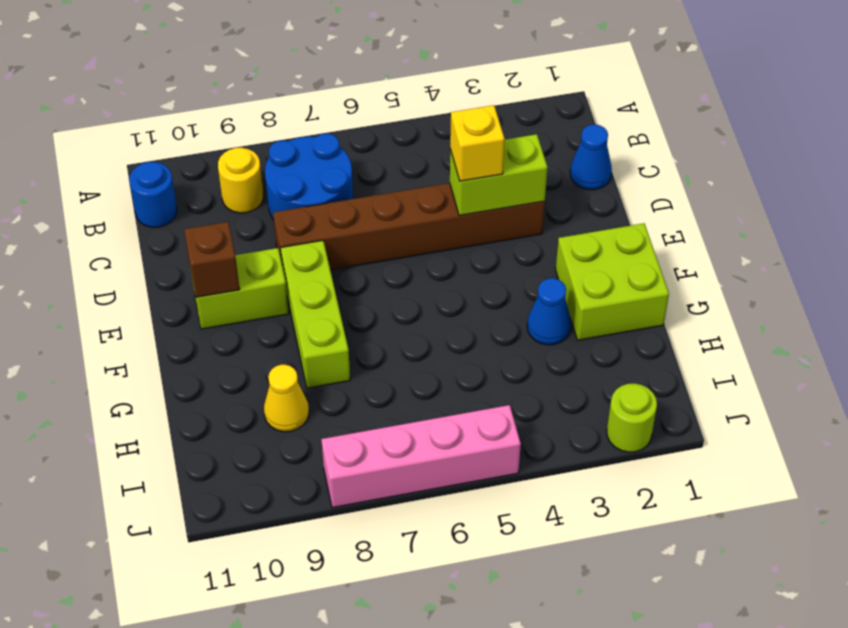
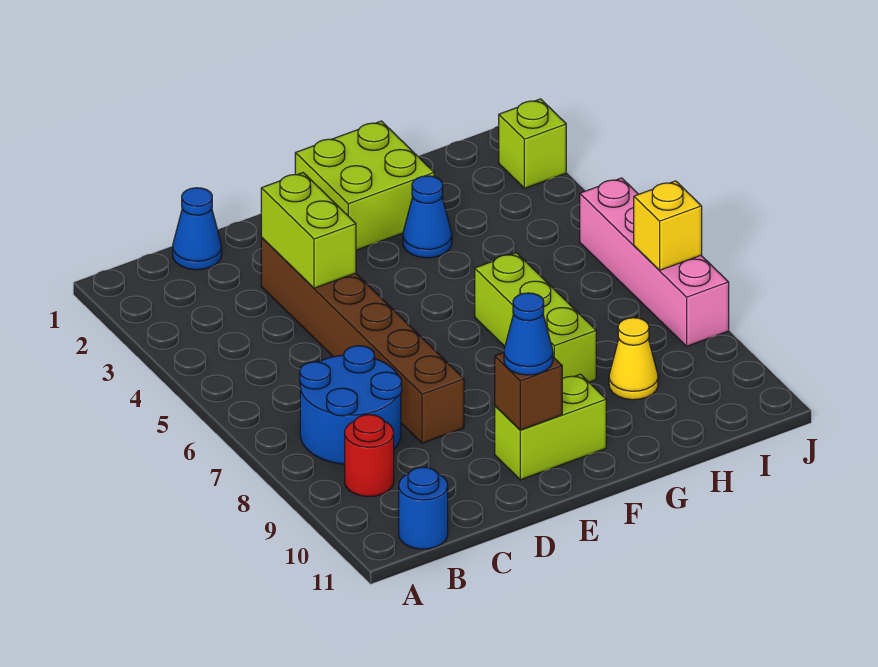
yellow 1x1 round brick [218,148,263,213] -> red 1x1 round brick [345,415,394,497]
yellow 1x1 brick [450,105,505,181] -> yellow 1x1 brick moved to [634,181,702,270]
lime 1x3 brick [281,241,350,388] -> lime 1x3 brick turned to [475,253,596,382]
lime 1x2 brick [192,248,289,329] -> lime 1x2 brick turned to [495,374,606,480]
none -> blue 1x1 cone [504,293,553,375]
lime 1x1 round brick [607,383,657,452] -> lime 1x1 brick [499,99,566,188]

